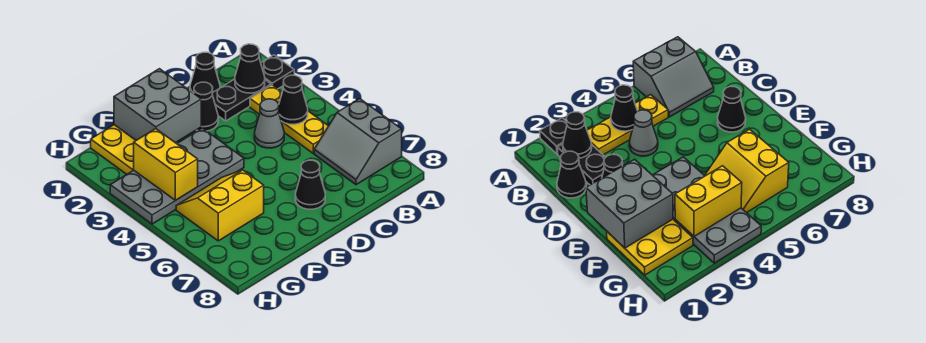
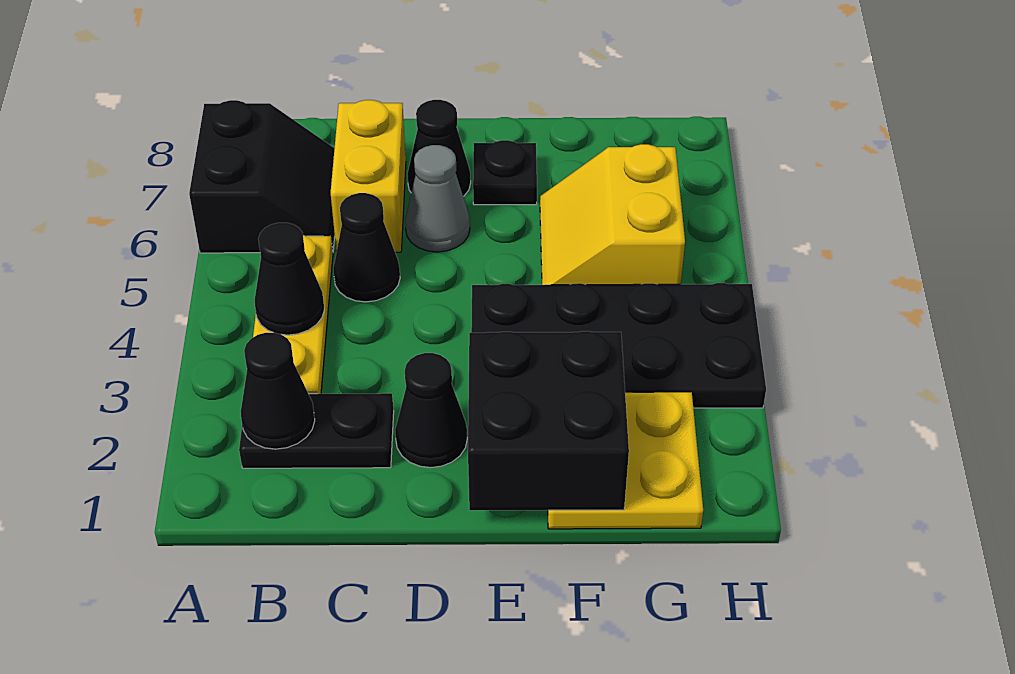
black 1x1 plate [261,55,294,89] -> black 1x1 plate moved to [473,140,537,205]
grey 2x2 slope [314,99,402,185] -> black 2x2 slope [189,100,335,253]
black 1x1 cone [190,52,220,93] -> black 1x1 cone moved to [333,193,400,302]
grey 1x1 cone [254,99,284,148] -> grey 1x1 cone moved to [405,145,470,252]
grey 2x2 brick [114,69,201,143] -> black 2x2 brick [468,331,629,510]
grey 2x4 plate [110,128,244,224] -> black 2x4 plate [471,283,766,408]
yellow 2x2 slope [176,170,264,241] -> yellow 2x2 slope turned to [540,144,685,285]
yellow 1x2 brick [134,129,198,200] -> yellow 1x2 brick moved to [331,100,406,252]

